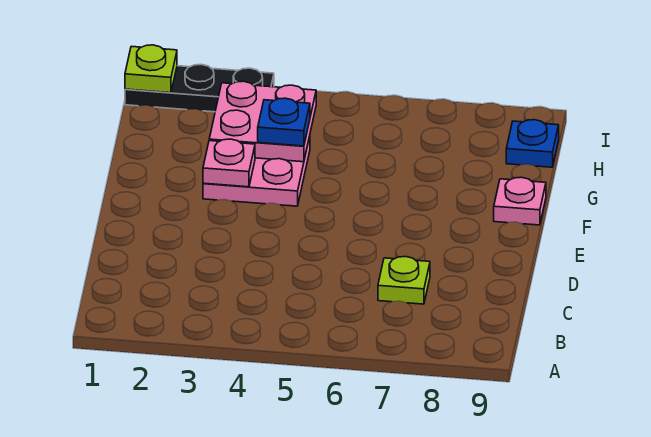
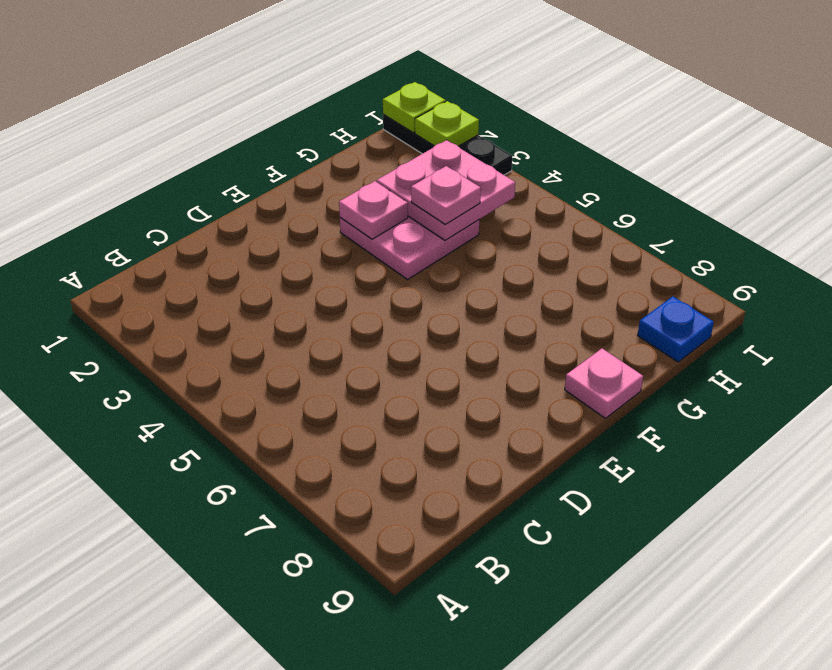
lime 1x1 plate [378,257,430,304] -> lime 1x1 plate moved to [415,101,479,146]
blue 1x1 plate [258,98,310,146] -> pink 1x1 plate [411,166,481,225]

